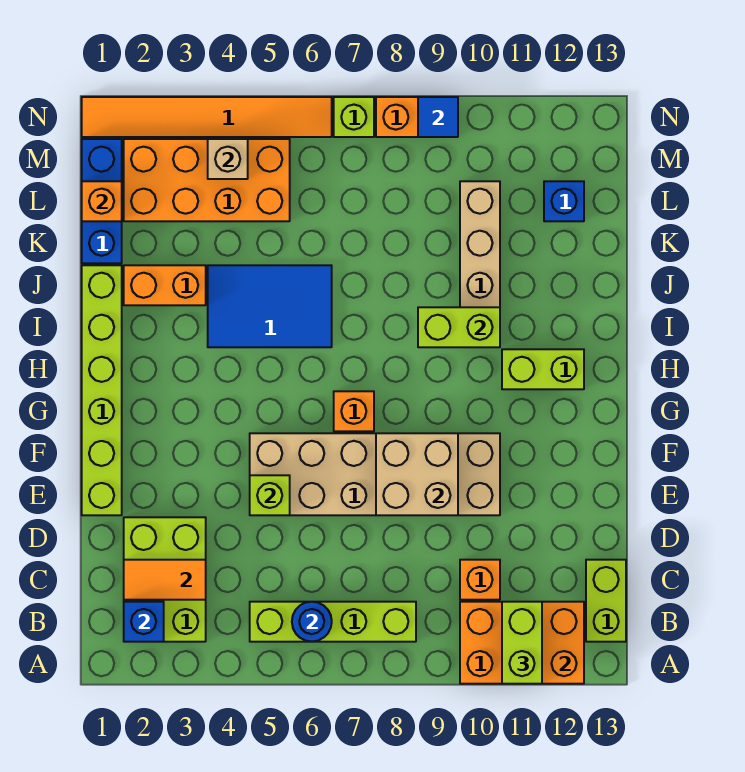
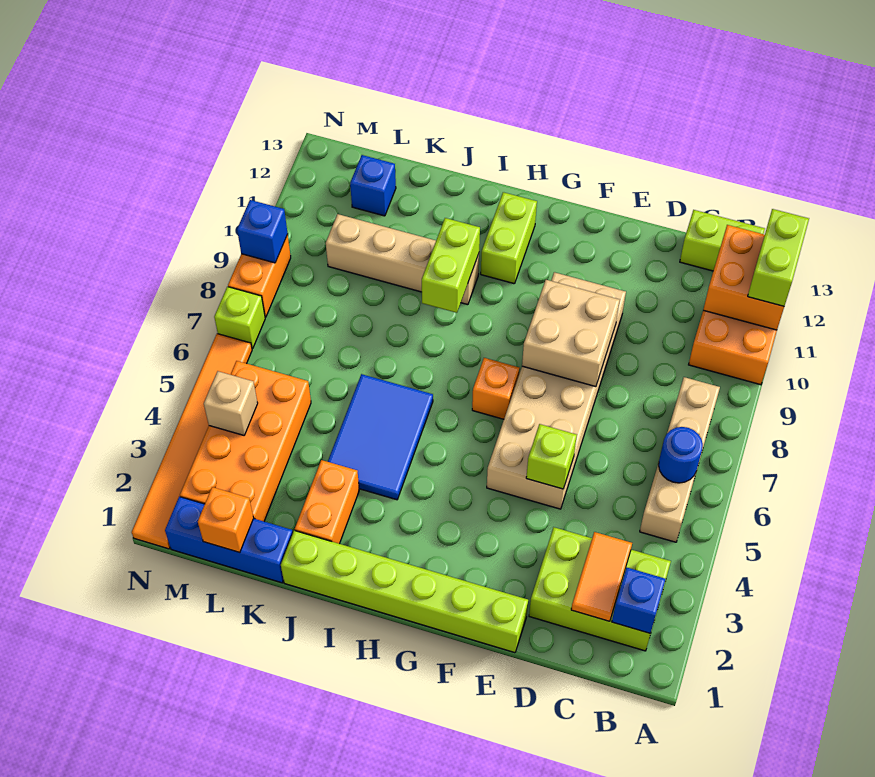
lime 1x2 brick [502,602,542,684] -> lime 1x2 brick turned to [748,209,809,306]
lime 1x4 brick [250,602,416,642] -> tan 1x4 brick [640,377,720,542]
orange 1x1 brick [460,560,500,600] -> none
blue 1x1 tile [418,97,458,137] -> blue 1x1 brick [237,200,288,263]

